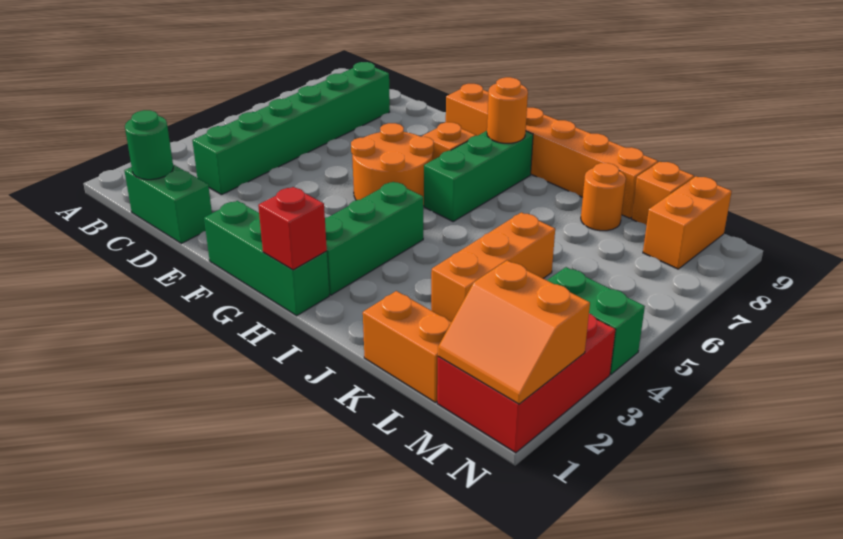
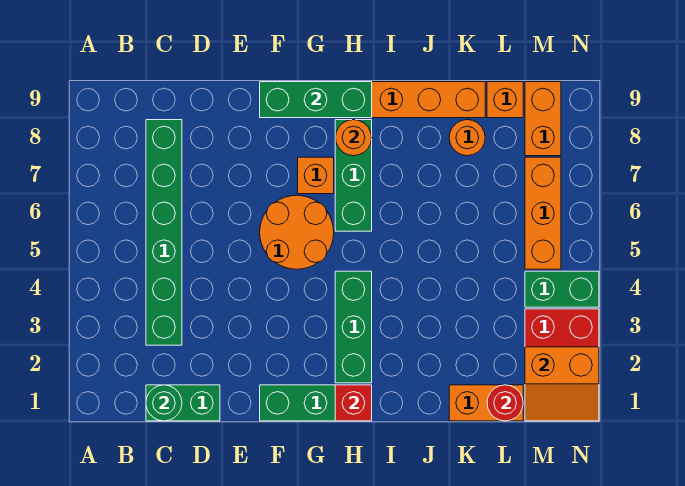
none -> green 1x3 brick [260,82,372,118]
orange 1x3 brick [431,212,555,322] -> orange 1x3 brick moved to [525,157,561,269]
none -> red 1x1 round brick [487,385,523,421]

